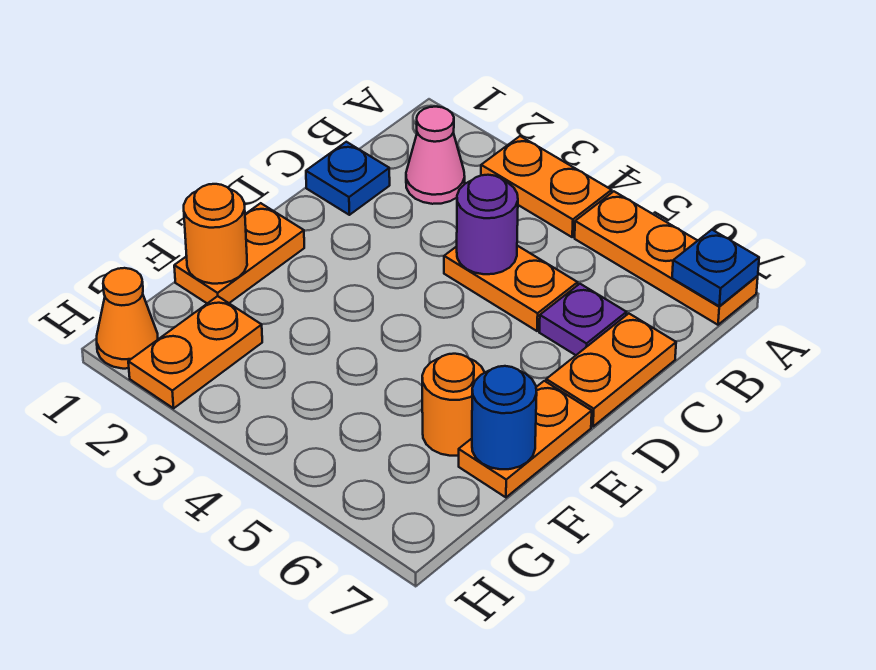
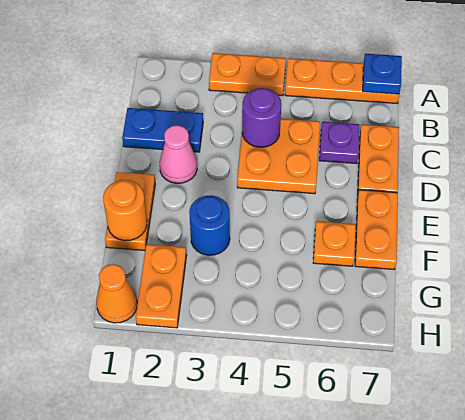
pink 1x1 cone [406,107,465,204] -> pink 1x1 cone moved to [160,125,197,183]
blue 1x1 plate [306,142,390,215] -> blue 1x2 plate [122,108,203,152]
orange 1x2 plate [444,246,578,331] -> orange 2x2 plate [237,119,320,194]
orange 1x1 round brick [422,354,485,456] -> orange 1x1 plate [313,221,356,266]
blue 1x1 round brick [472,366,537,469] -> blue 1x1 round brick moved to [189,195,230,255]

